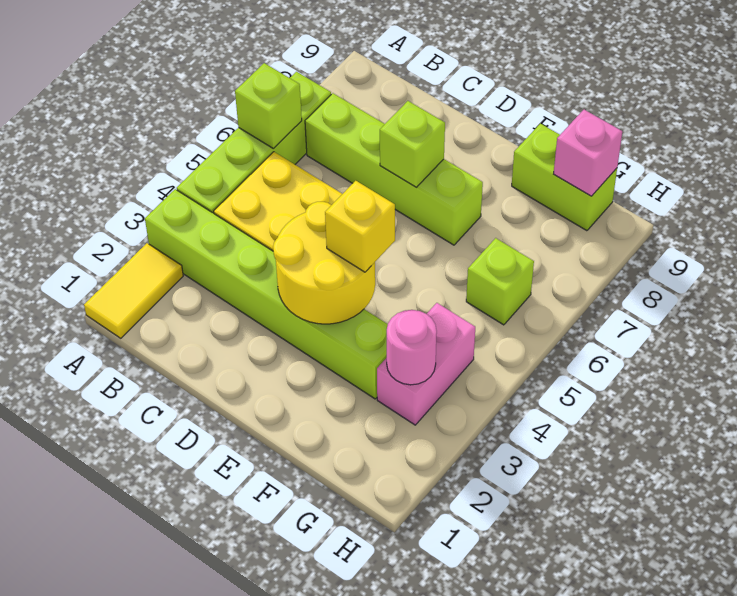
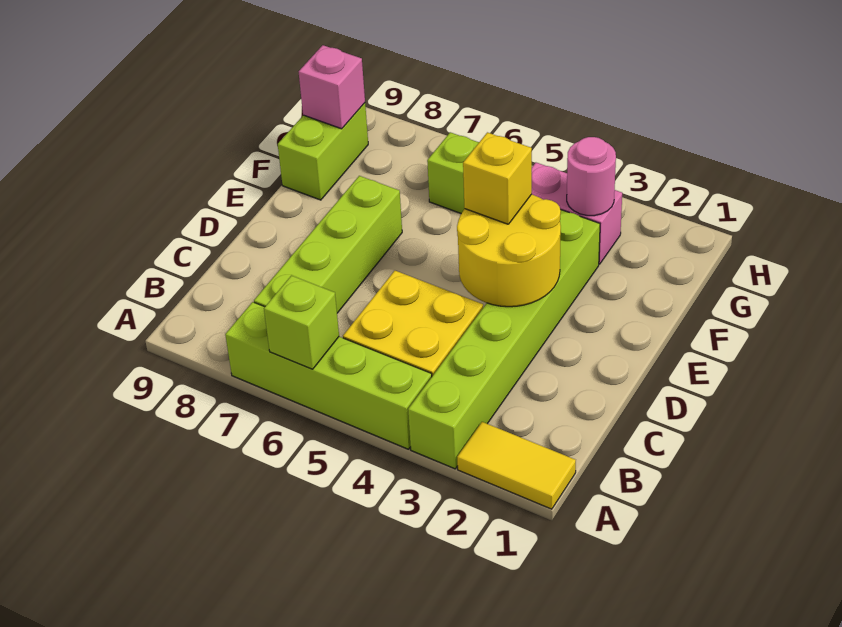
lime 1x1 brick [380,101,445,187] -> none

